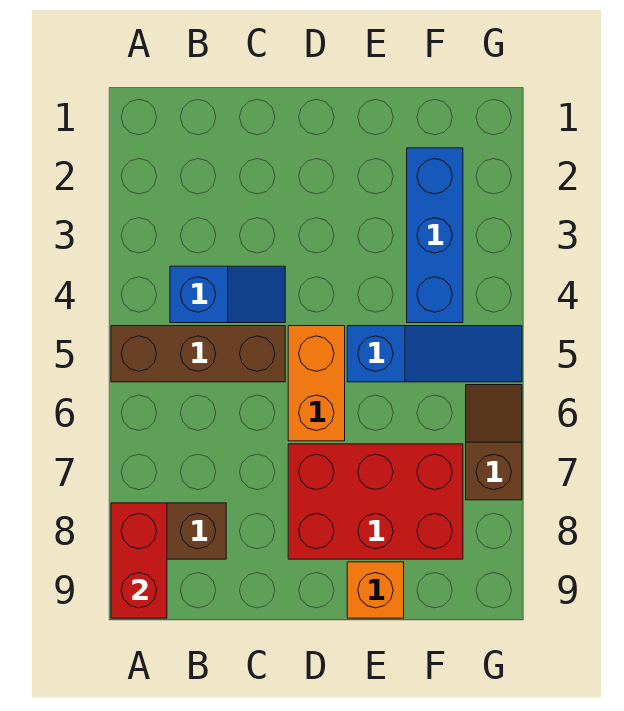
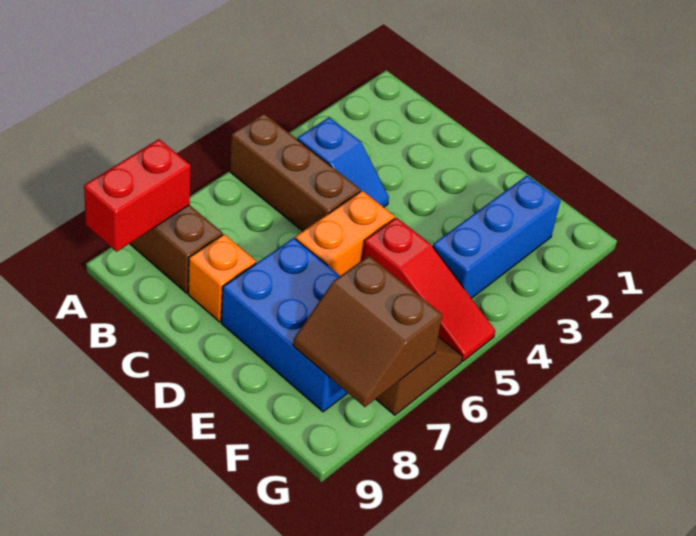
red 2x3 brick [288,444,463,559] -> blue 2x3 brick [221,238,347,412]
blue 1x3 slope [347,326,522,382] -> red 1x3 slope [362,218,495,361]
orange 1x1 brick [347,562,404,618] -> orange 1x1 brick moved to [188,234,256,322]
none -> brown 2x2 slope [293,256,442,407]

